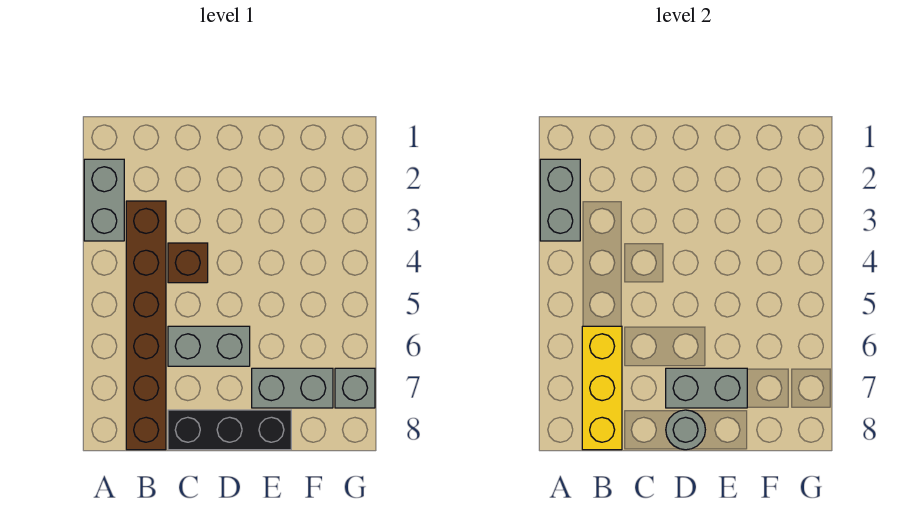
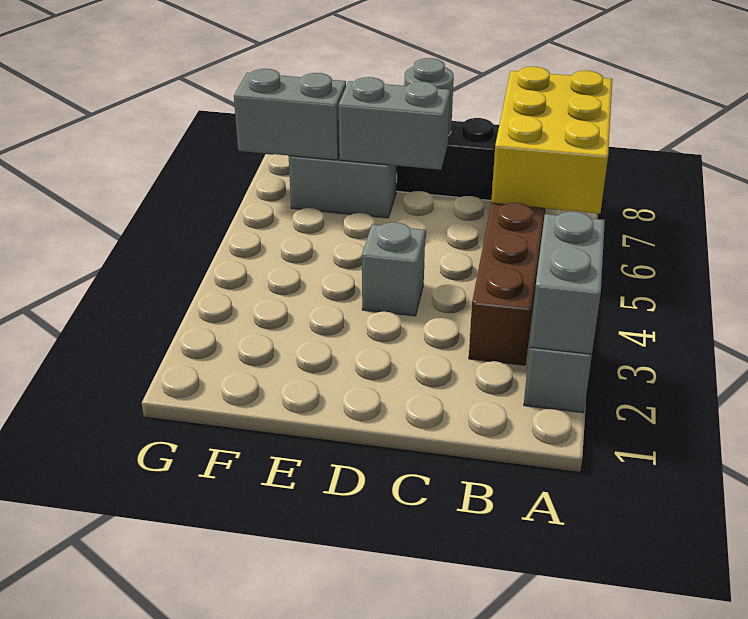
yellow 1x3 brick [582,326,622,450] -> yellow 2x3 brick [491,66,612,214]
brown 1x1 brick [168,243,208,283] -> none
grey 1x2 brick [168,326,250,366] -> grey 1x2 brick moved to [234,69,346,160]
grey 1x1 brick [335,368,375,408] -> grey 1x1 brick moved to [362,222,425,316]

